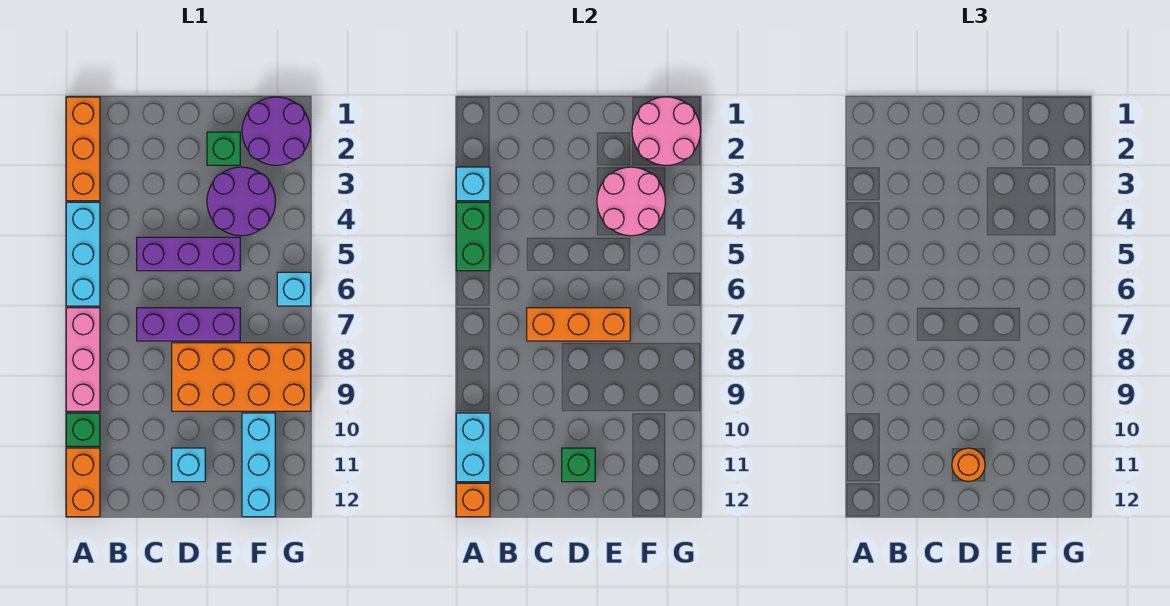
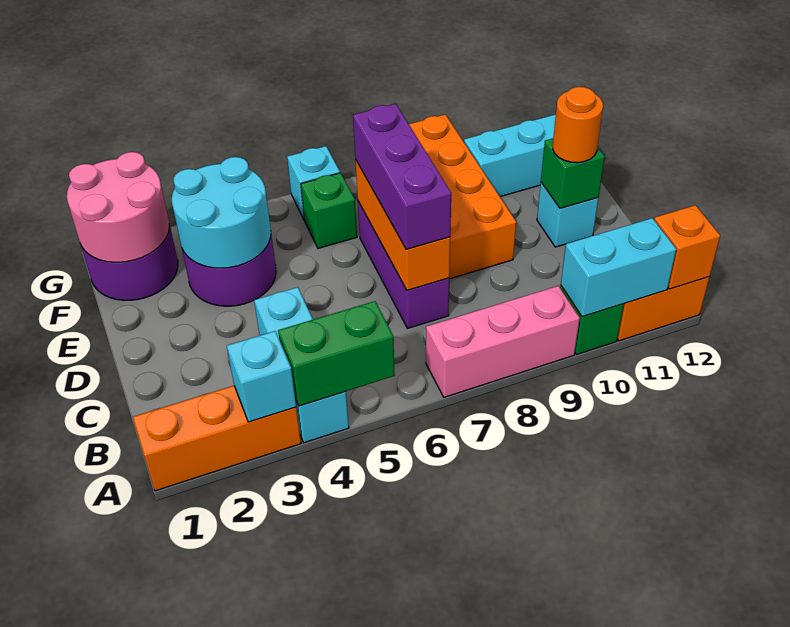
cyan 1x3 brick [66,202,100,306] -> cyan 1x3 brick turned to [254,287,349,443]
purple 1x3 brick [137,237,240,271] -> purple 1x3 brick moved to [353,104,451,249]
green 1x1 brick [207,132,240,165] -> green 1x1 brick moved to [301,173,357,248]
pink 2x2 round brick [597,167,665,236] -> cyan 2x2 round brick [172,157,271,268]

